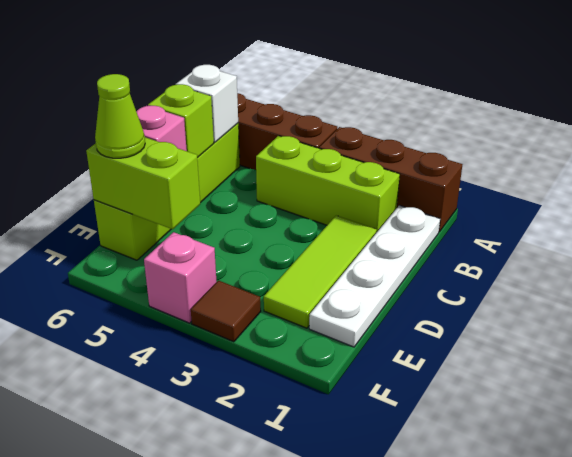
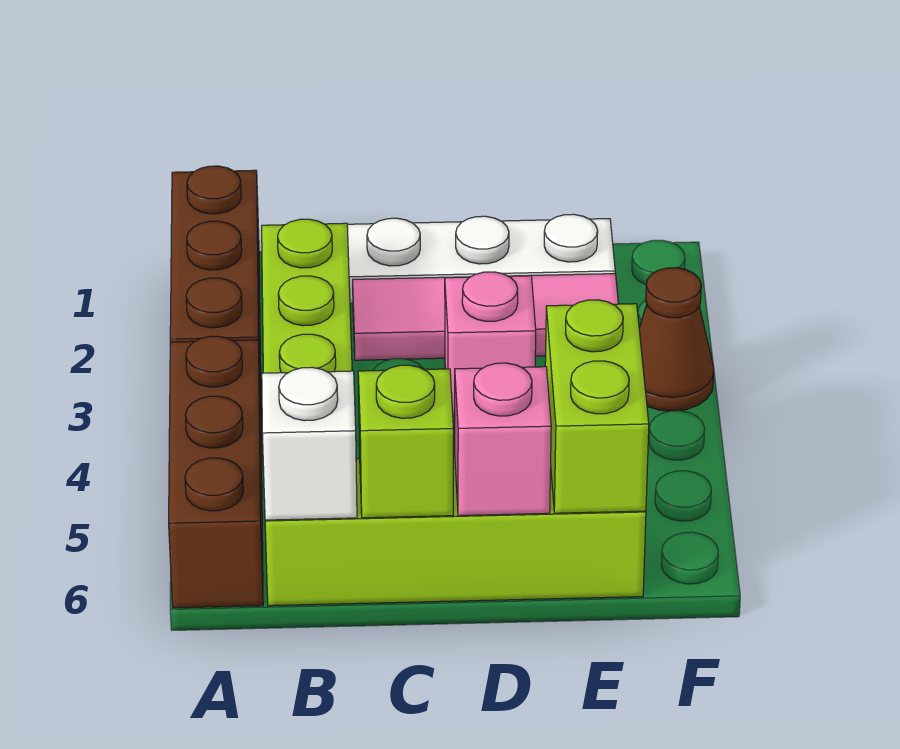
lime 1x3 tile [264,216,377,328] -> pink 1x3 tile [353,274,618,360]
lime 1x1 cone [95,74,145,158] -> none
brown 1x1 tile [191,281,261,342] -> brown 1x1 cone [639,268,714,411]
pink 1x1 brick [144,232,216,323] -> pink 1x1 brick moved to [445,272,536,416]

